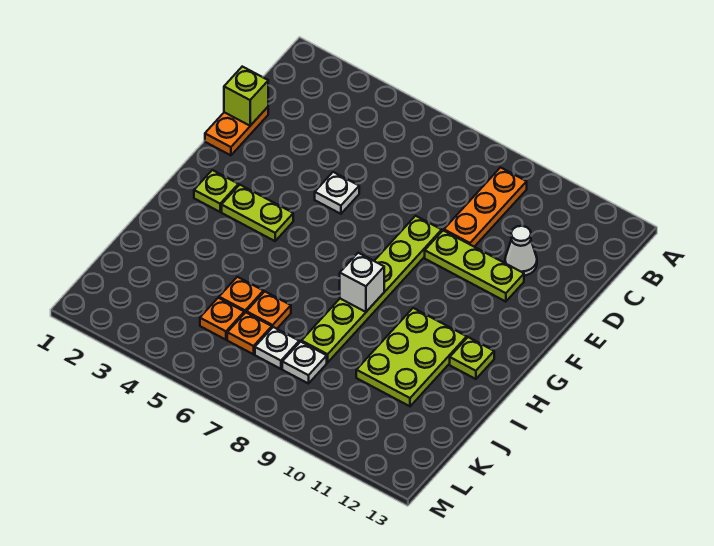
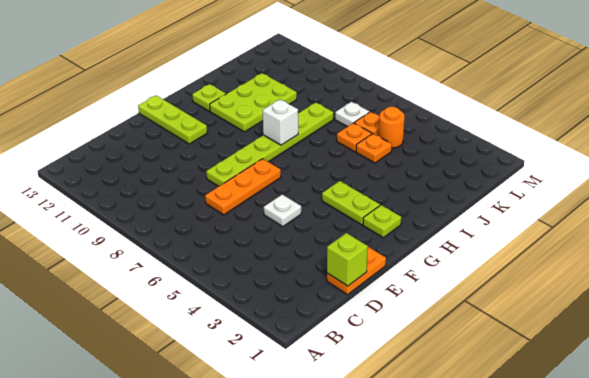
orange 1x3 plate [444,168,527,247] -> orange 1x3 plate moved to [205,159,281,215]
white 1x1 cone [505,226,537,276] -> none
lime 1x3 plate [425,231,524,302] -> lime 1x3 plate moved to [138,95,207,144]
orange 1x1 plate [200,298,244,340] -> orange 1x1 round brick [379,107,405,148]
white 1x1 plate [282,342,327,384] -> none

